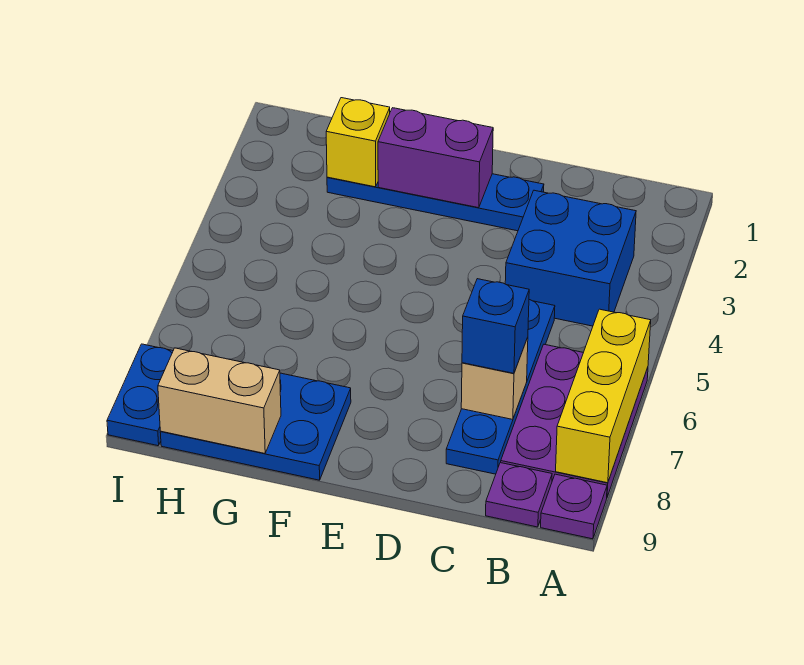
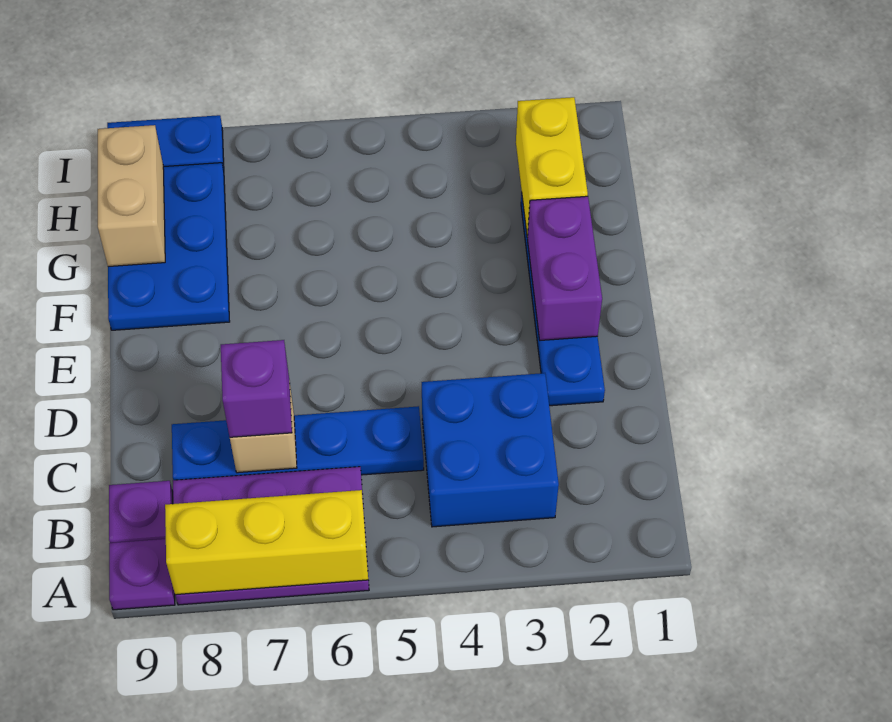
blue 1x1 brick [462,279,529,373] -> purple 1x1 brick [221,340,292,437]
yellow 1x1 brick [326,98,390,187] -> yellow 1x2 brick [516,97,588,237]

